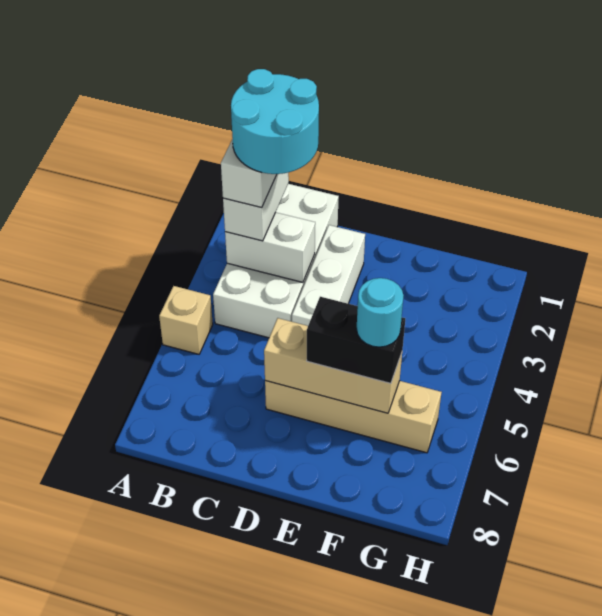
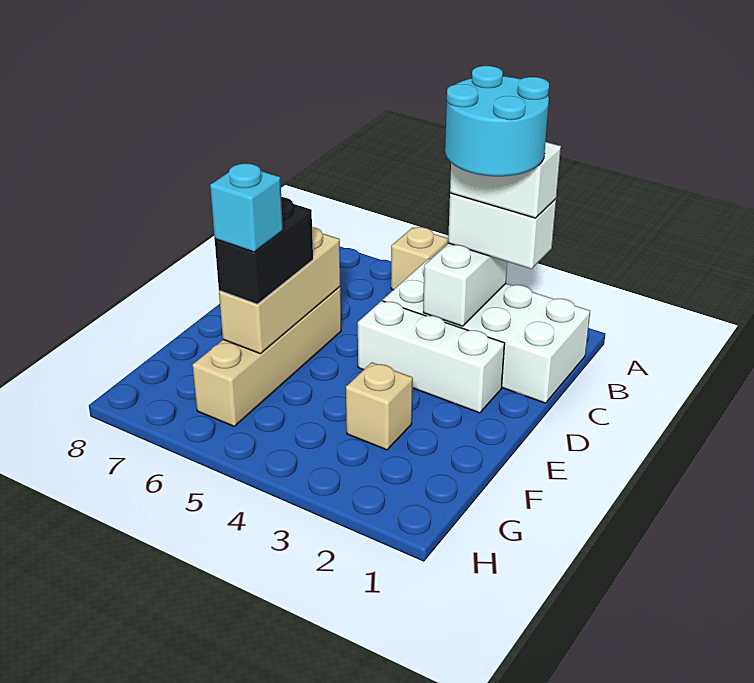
none -> tan 1x1 brick [346,362,413,450]
cyan 1x1 round brick [356,278,404,347] -> cyan 1x1 brick [210,163,283,252]

